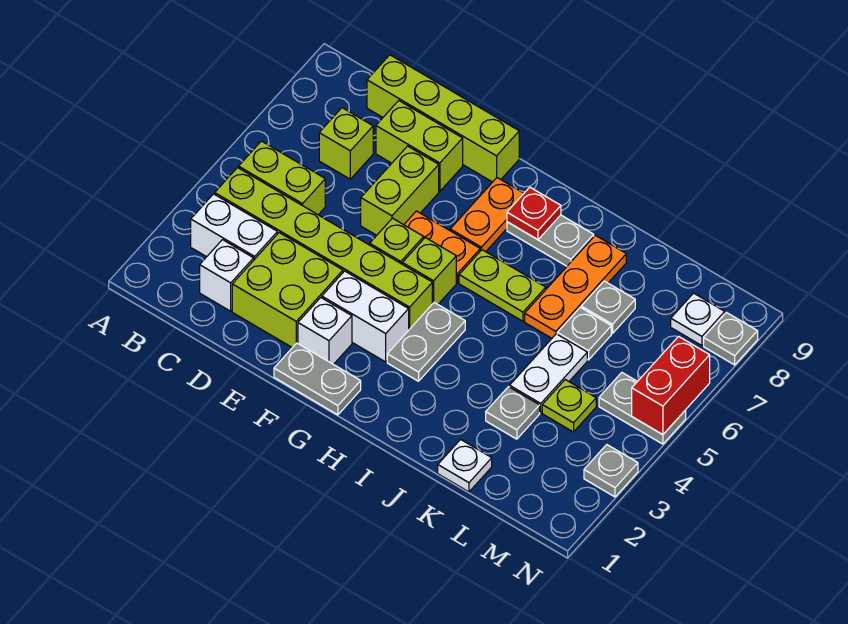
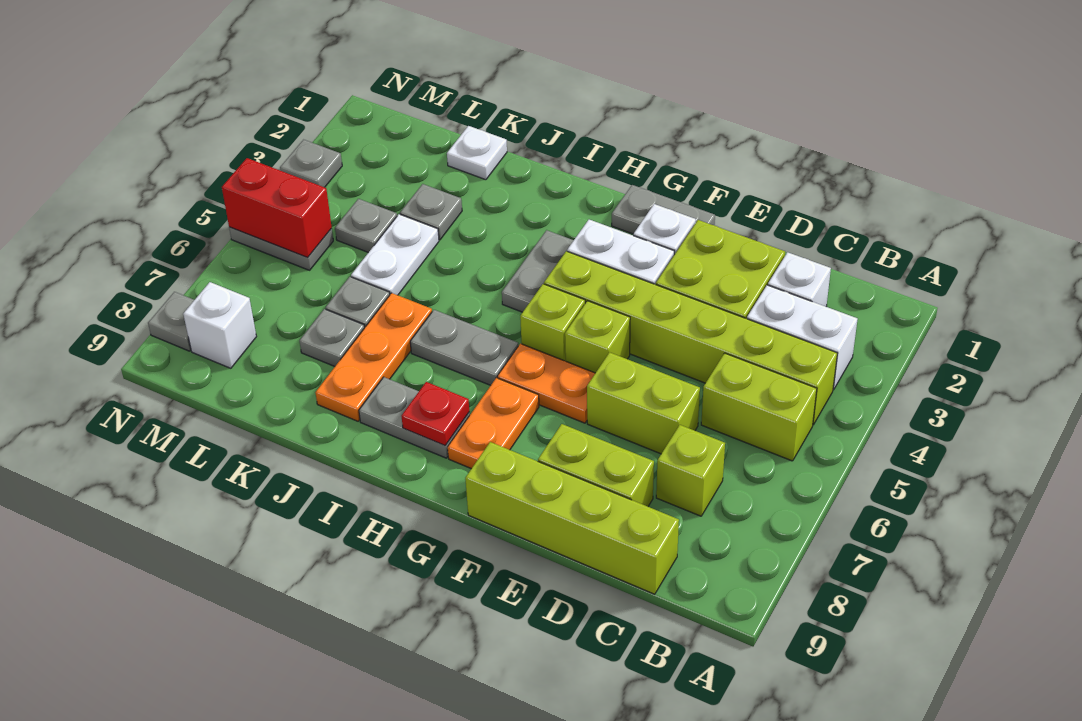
lime 1x2 brick [361,146,439,235] -> lime 1x2 brick turned to [587,352,700,454]
lime 1x2 plate [459,250,546,321] -> grey 1x2 plate [410,310,518,385]
lime 1x1 plate [542,380,596,432] -> grey 1x1 plate [335,199,397,252]
white 1x1 plate [671,293,725,346] -> white 1x1 brick [183,282,256,368]
red 1x2 brick [632,337,710,435] -> red 1x2 brick turned to [222,158,332,257]

